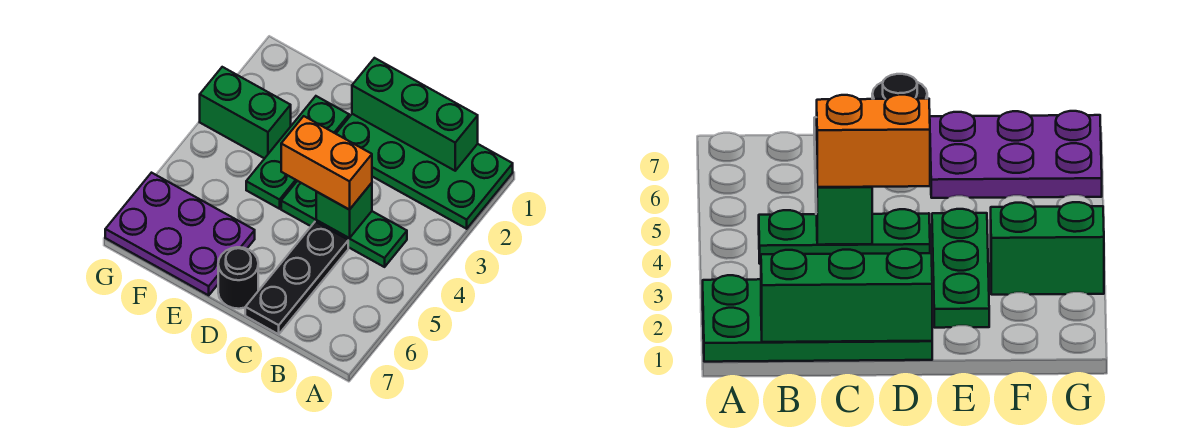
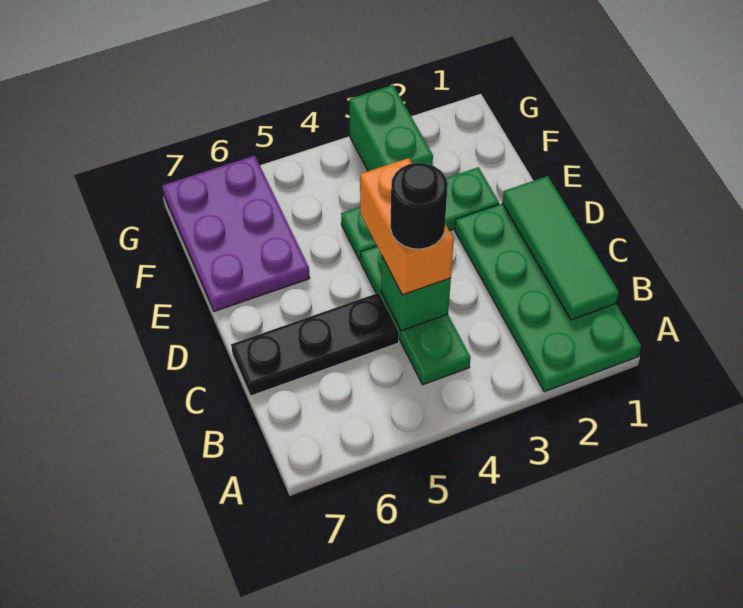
green 1x3 brick [352,58,478,171] -> green 1x3 tile [502,176,619,320]
black 1x1 round brick [218,247,258,309] -> black 1x1 round brick moved to [390,163,448,249]

